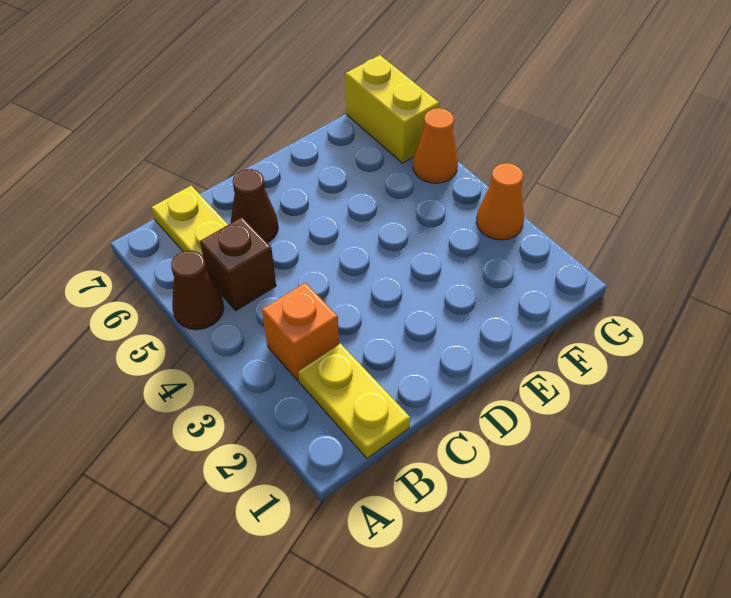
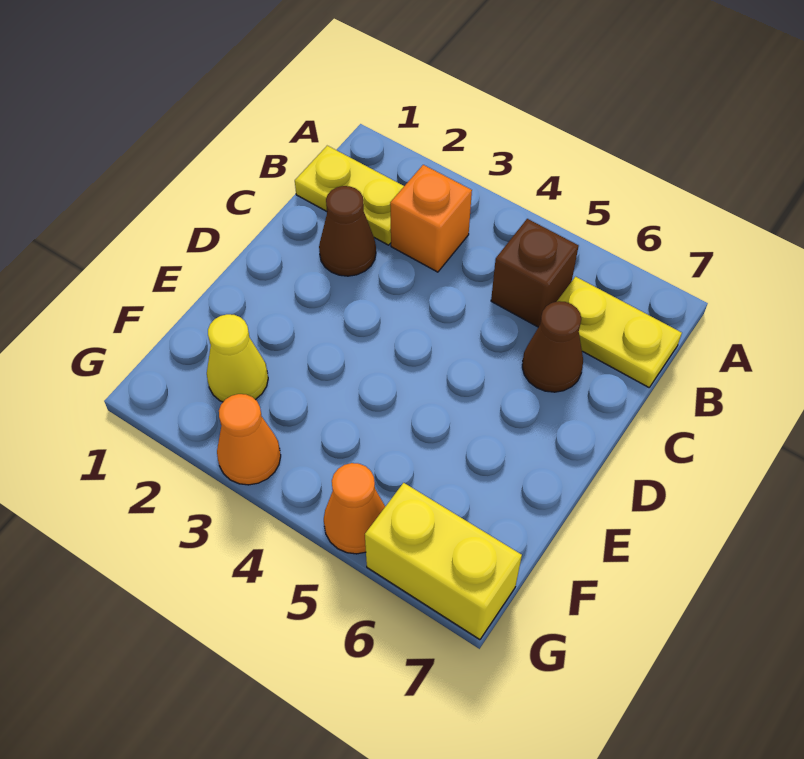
brown 1x1 cone [171,251,224,330] -> brown 1x1 cone moved to [319,186,376,276]
none -> yellow 1x1 cone [207,314,268,402]

